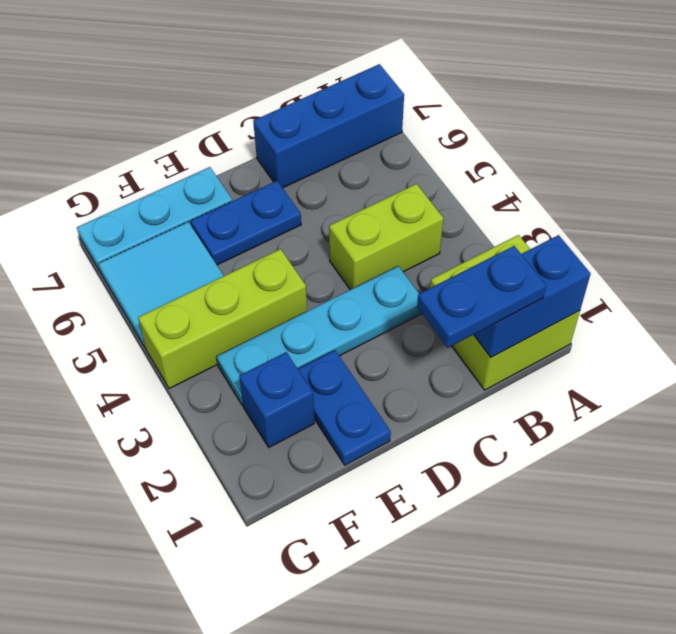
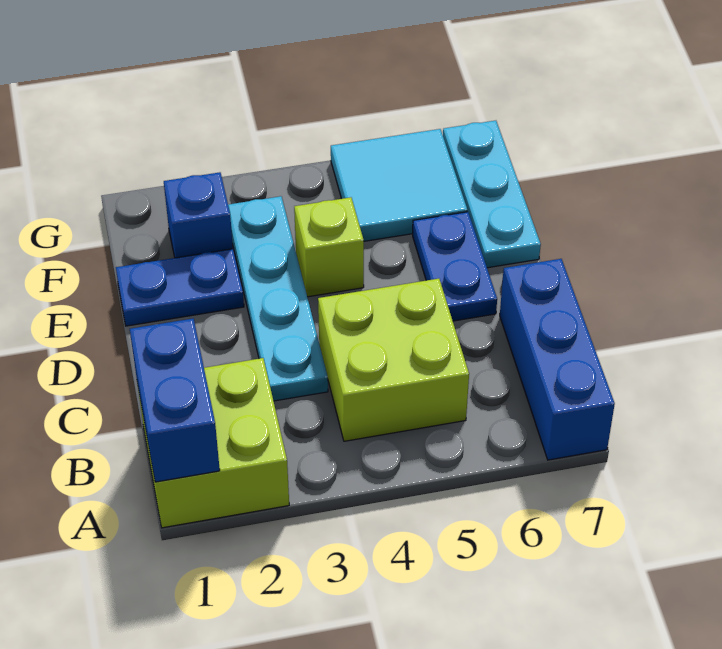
blue 1x2 plate [417,246,546,348] -> none
lime 1x2 brick [329,184,443,290] -> lime 2x2 brick [318,279,469,441]
lime 1x3 brick [138,249,307,389] -> lime 1x1 brick [294,197,364,297]

